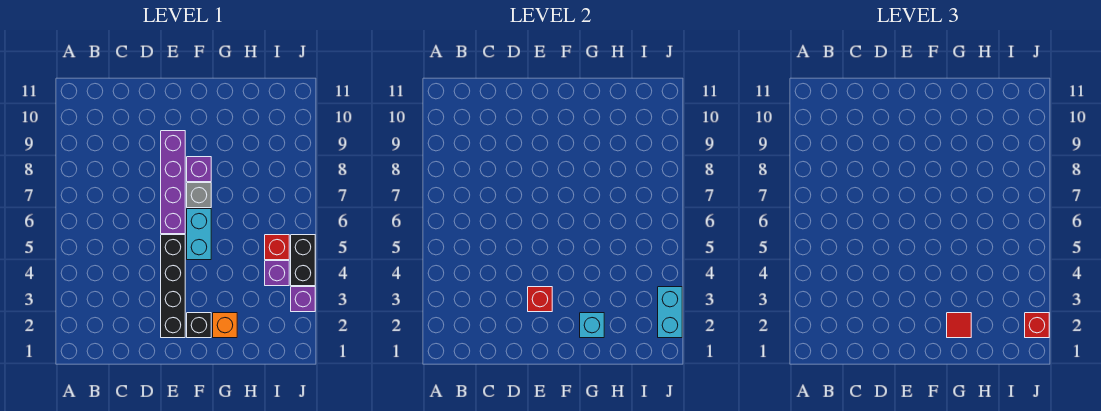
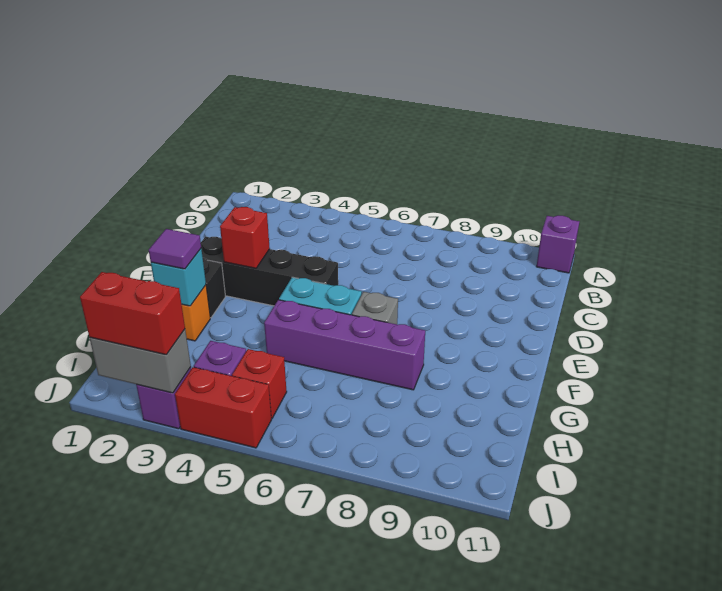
purple 1x4 brick [161,131,185,234] -> purple 1x4 brick moved to [264,300,425,390]
purple 1x1 brick [187,157,211,182] -> purple 1x1 brick moved to [536,215,579,273]
red 1x1 tile [947,313,971,338] -> purple 1x1 tile [149,229,201,269]
cyan 1x2 brick [658,287,682,338] -> grey 1x2 brick [90,329,191,393]
red 1x1 brick [1025,313,1049,338] -> red 1x2 brick [80,272,185,355]
black 1x2 brick [291,235,315,286] -> red 1x2 brick [175,367,272,448]

